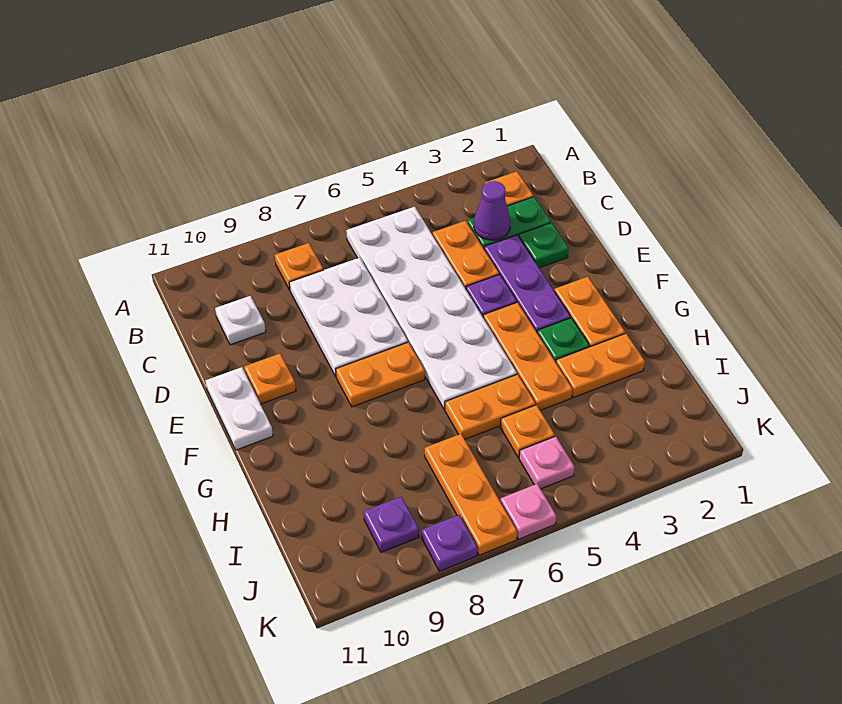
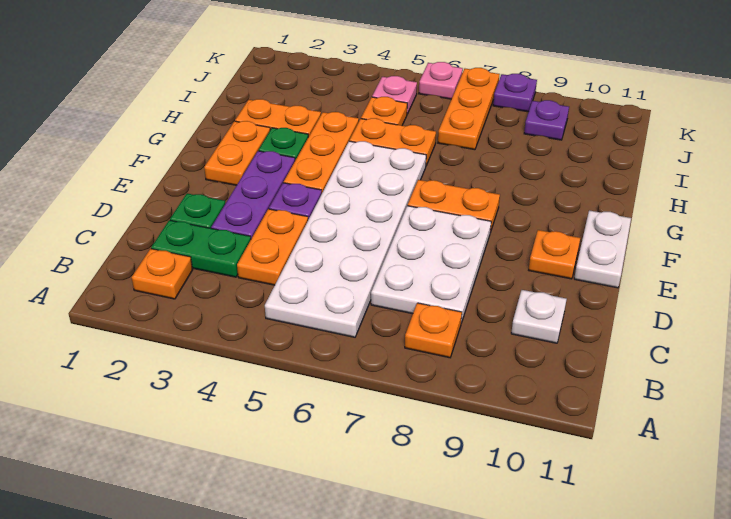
purple 1x1 cone [474,181,510,240] -> none

